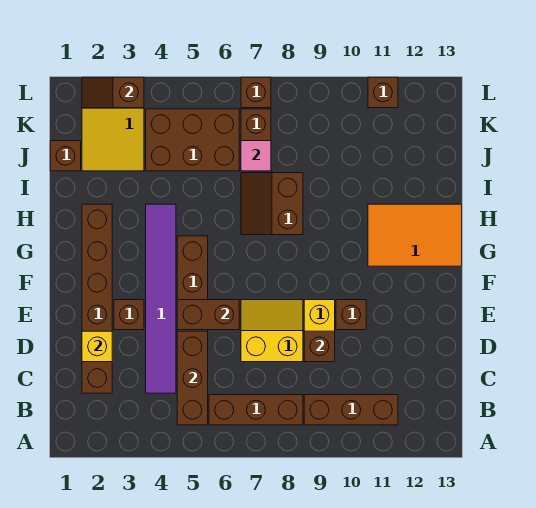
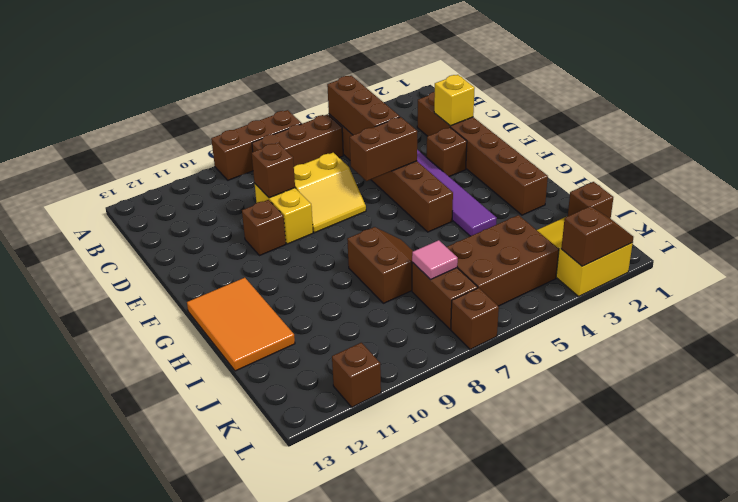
brown 1x3 brick [304,395,398,425] -> brown 1x3 brick moved to [211,110,302,180]
orange 2x3 tile [368,204,462,266] -> orange 2x3 tile turned to [187,278,295,371]

